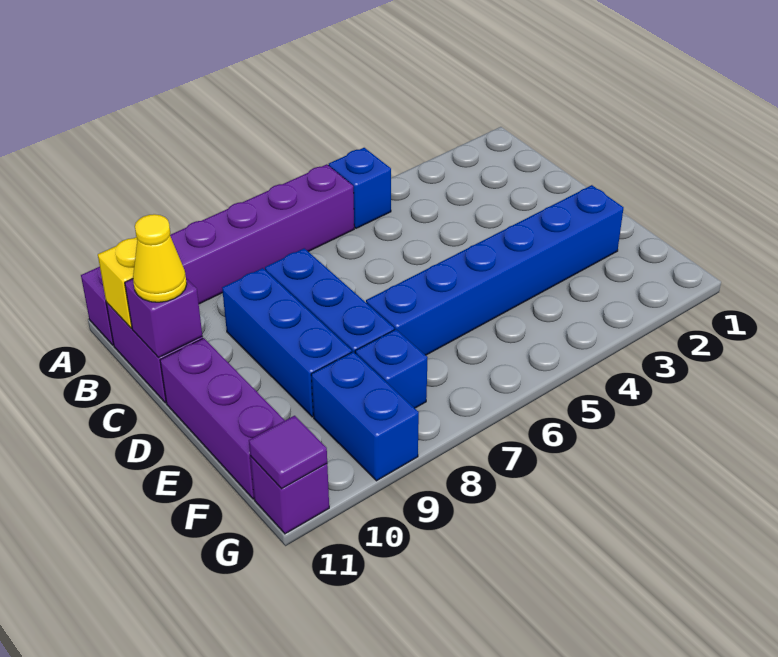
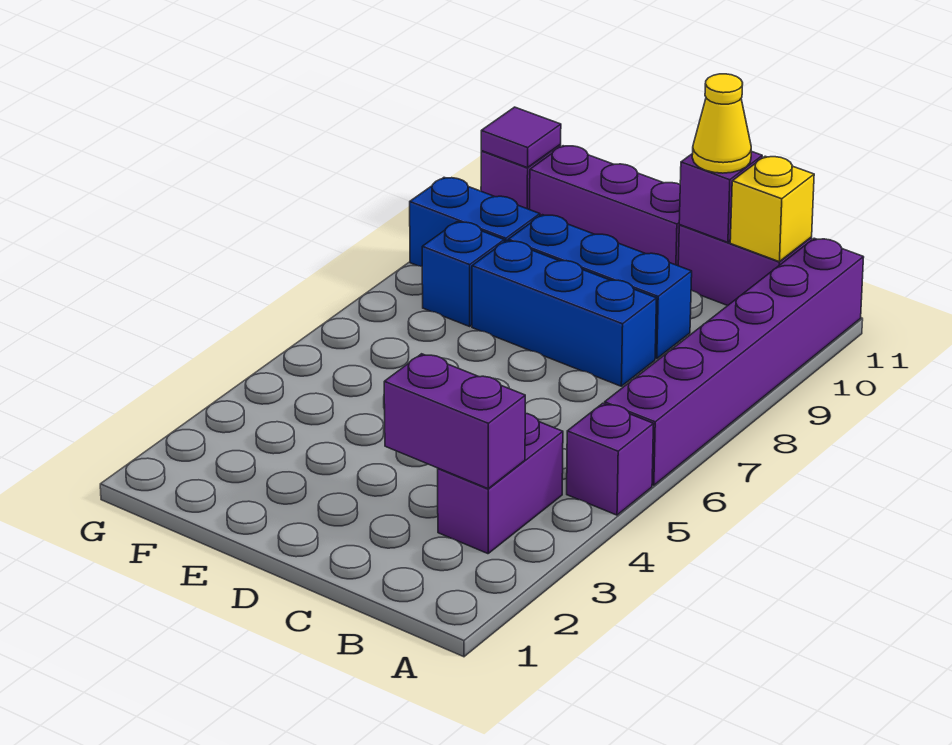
blue 1x1 brick [329,148,391,228] -> purple 1x1 brick [567,403,653,515]
none -> purple 1x2 brick [438,413,563,554]
none -> purple 1x2 brick [384,354,525,489]
blue 1x6 brick [366,185,623,355] -> none

